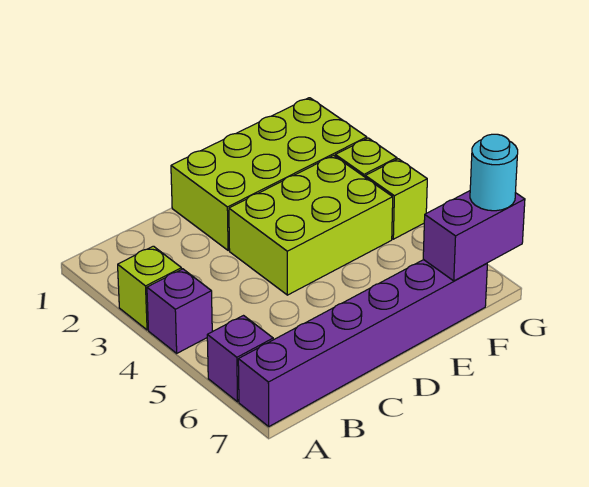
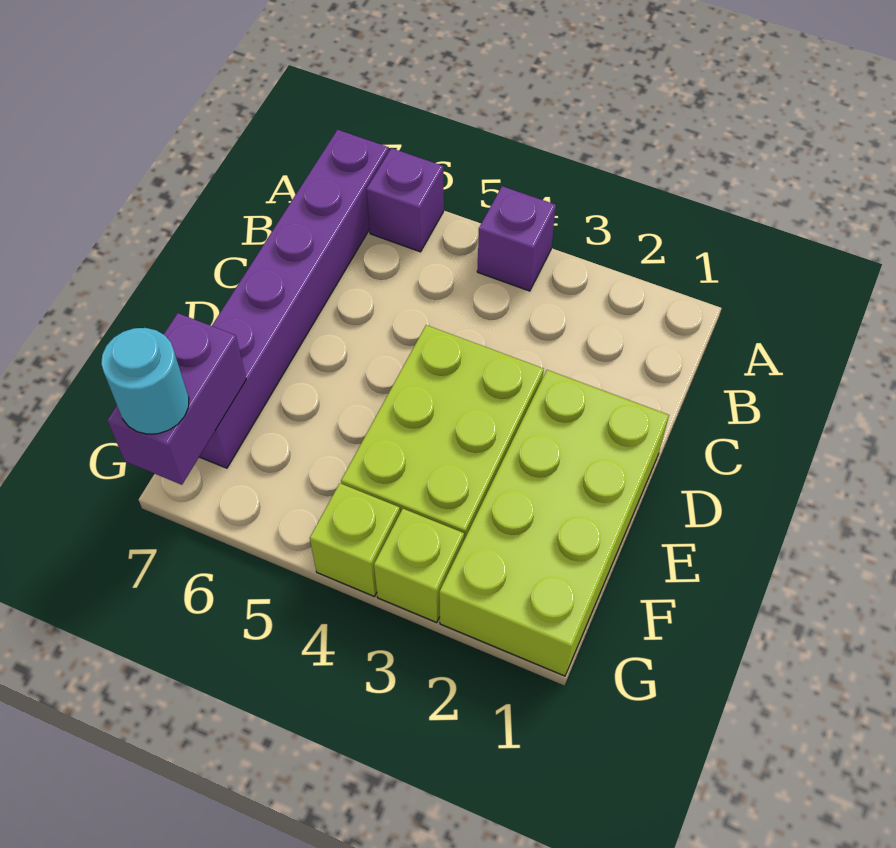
lime 1x1 brick [118,246,182,330] -> none

